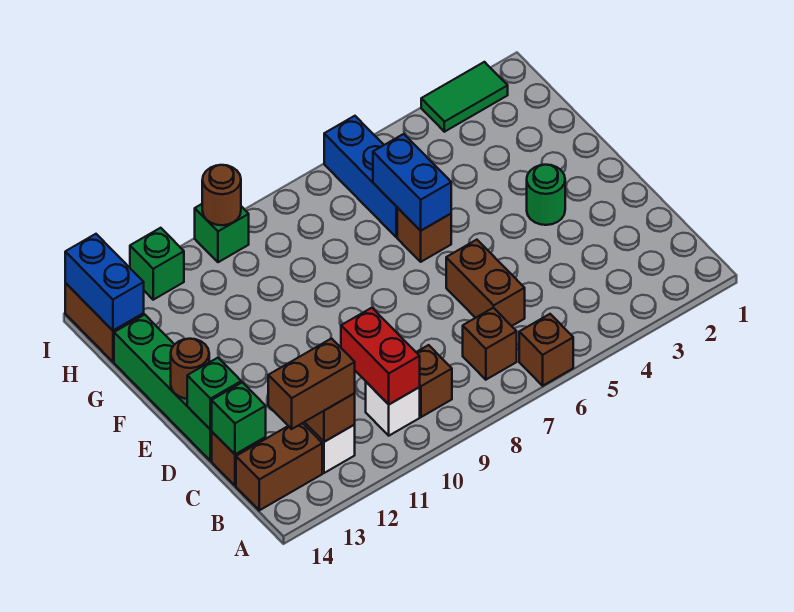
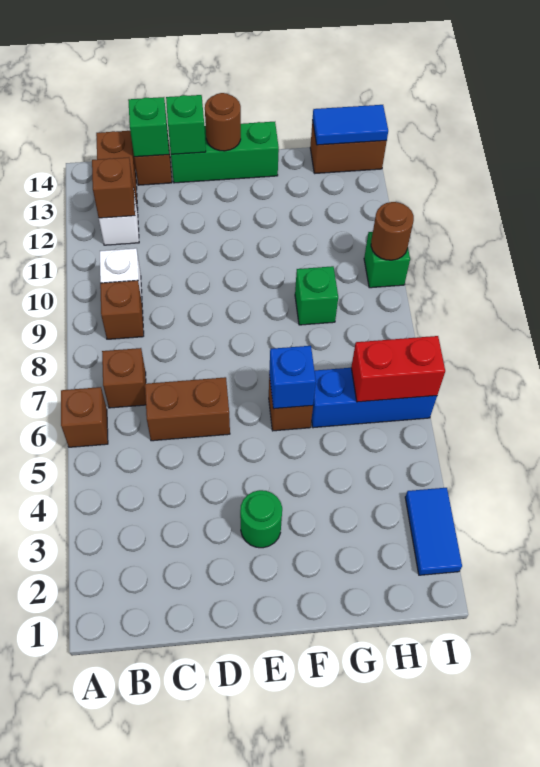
red 1x2 brick [341,308,420,404] -> red 1x2 brick moved to [351,336,445,402]
brown 1x2 brick [268,338,355,429] -> none
green 1x4 brick [114,315,212,461] -> green 1x3 brick [171,122,279,183]
blue 1x2 brick [373,134,451,231] -> blue 1x1 brick [269,346,316,409]
blue 1x2 brick [65,234,144,331] -> blue 1x2 tile [313,105,388,145]
green 1x2 tile [421,62,508,132] -> blue 1x2 tile [405,488,462,575]
green 1x1 brick [130,228,184,300] -> green 1x1 brick moved to [295,266,338,325]

